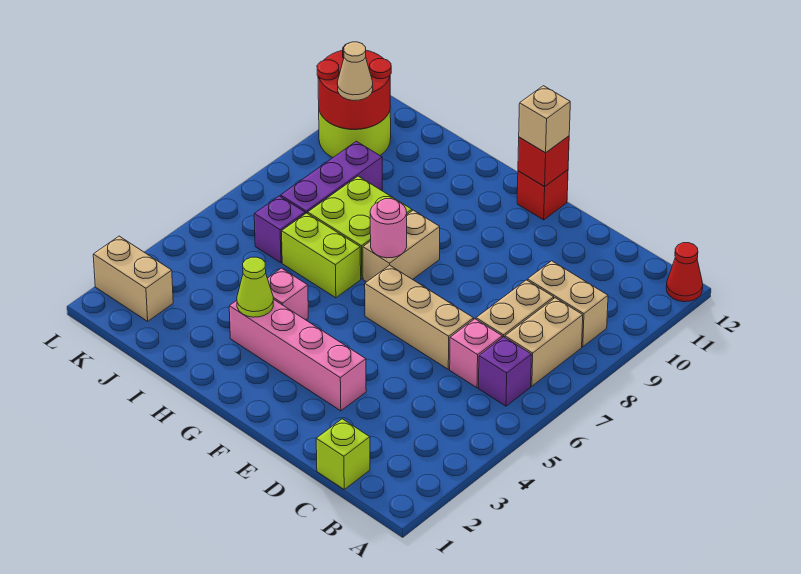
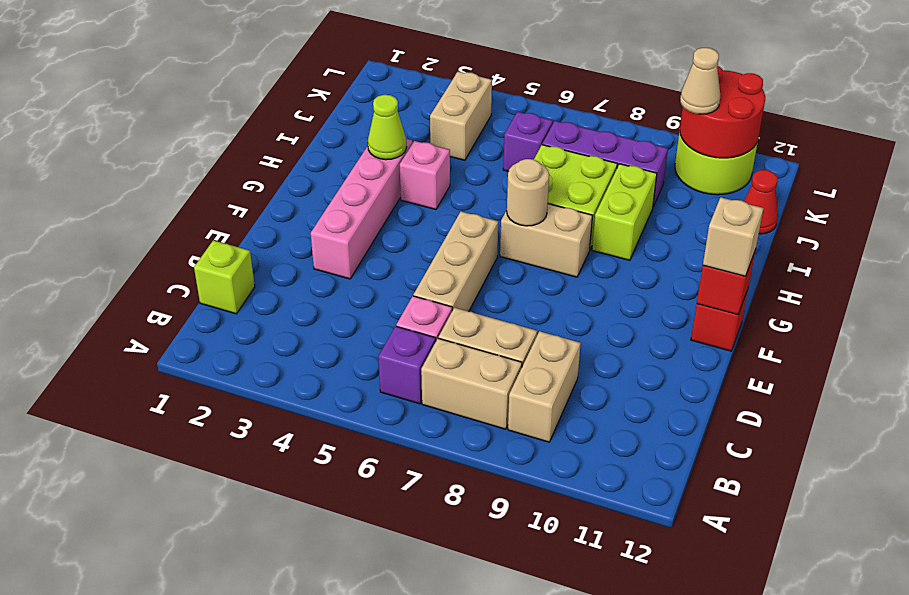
red 1x1 cone [666,243,703,302] -> red 1x1 cone moved to [744,170,778,234]
pink 1x1 round brick [370,199,407,258] -> tan 1x1 round brick [507,159,549,226]
lime 1x2 brick [282,213,361,298] -> lime 1x2 brick moved to [592,164,657,260]
tan 1x2 brick [93,236,173,321] -> tan 1x2 brick moved to [430,72,492,160]

